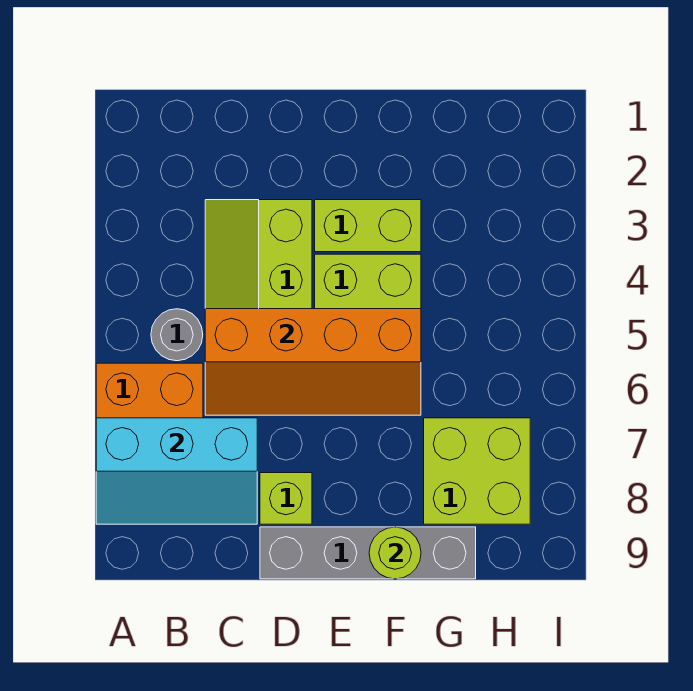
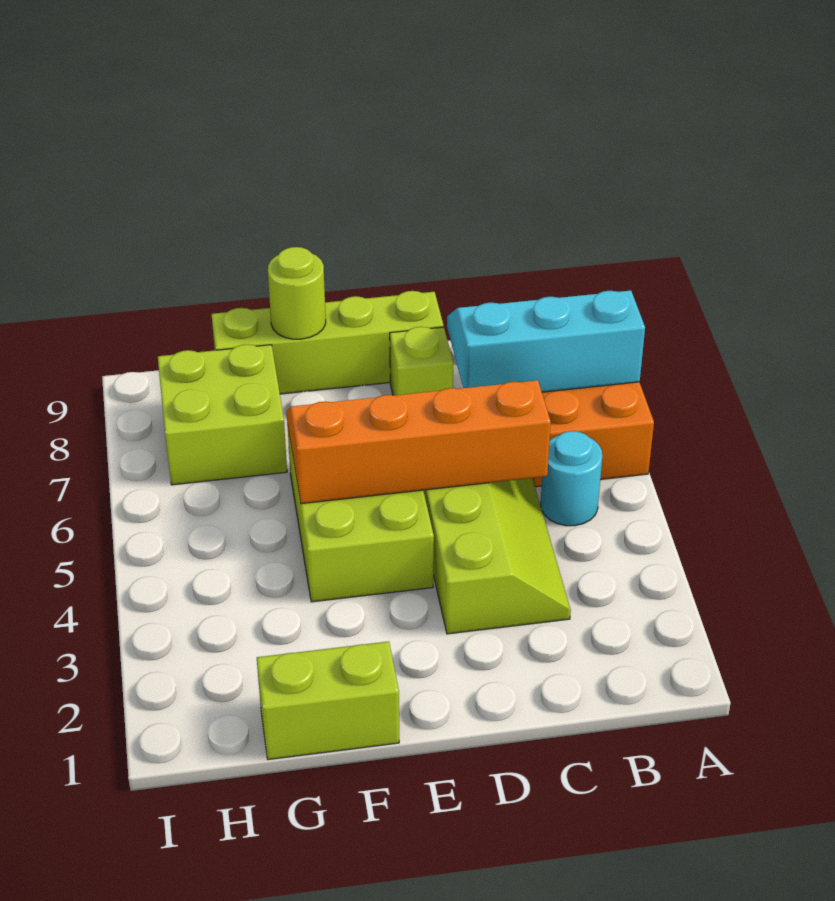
grey 1x1 round brick [151,309,203,361] -> cyan 1x1 round brick [541,431,602,526]
grey 1x4 brick [260,527,476,579] -> lime 1x4 brick [211,291,444,394]
lime 1x2 brick [315,200,421,252] -> lime 1x2 brick moved to [257,641,399,760]

